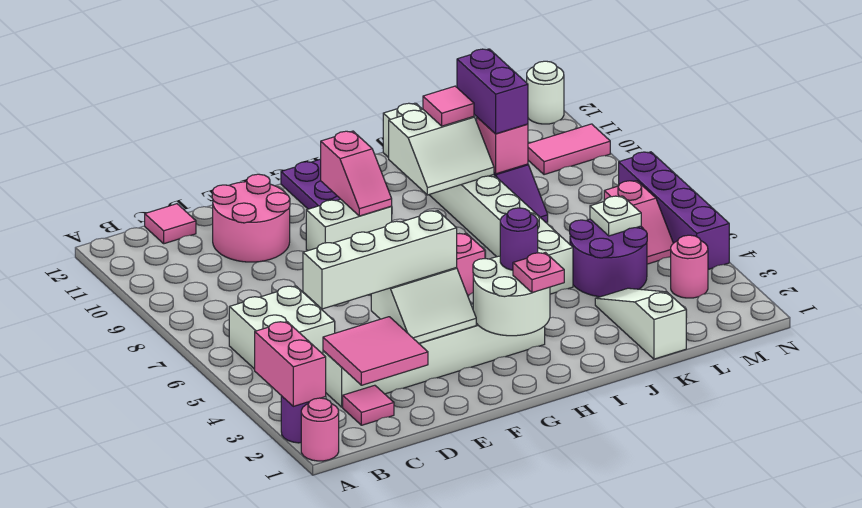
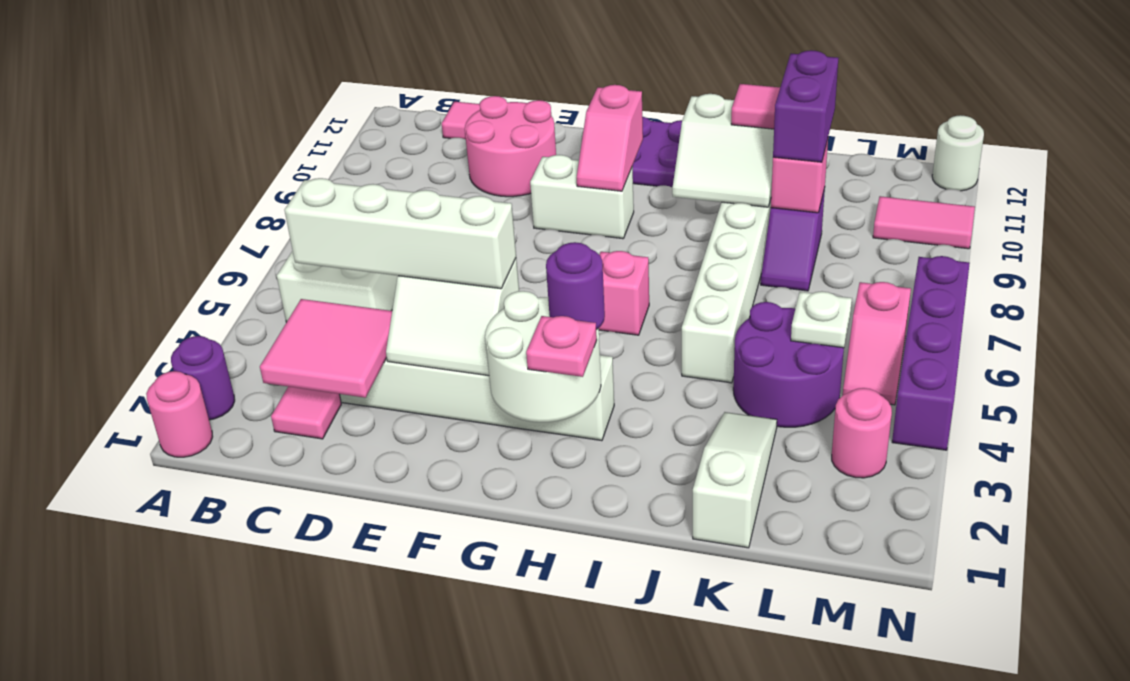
pink 1x2 brick [255,322,326,406] -> none

